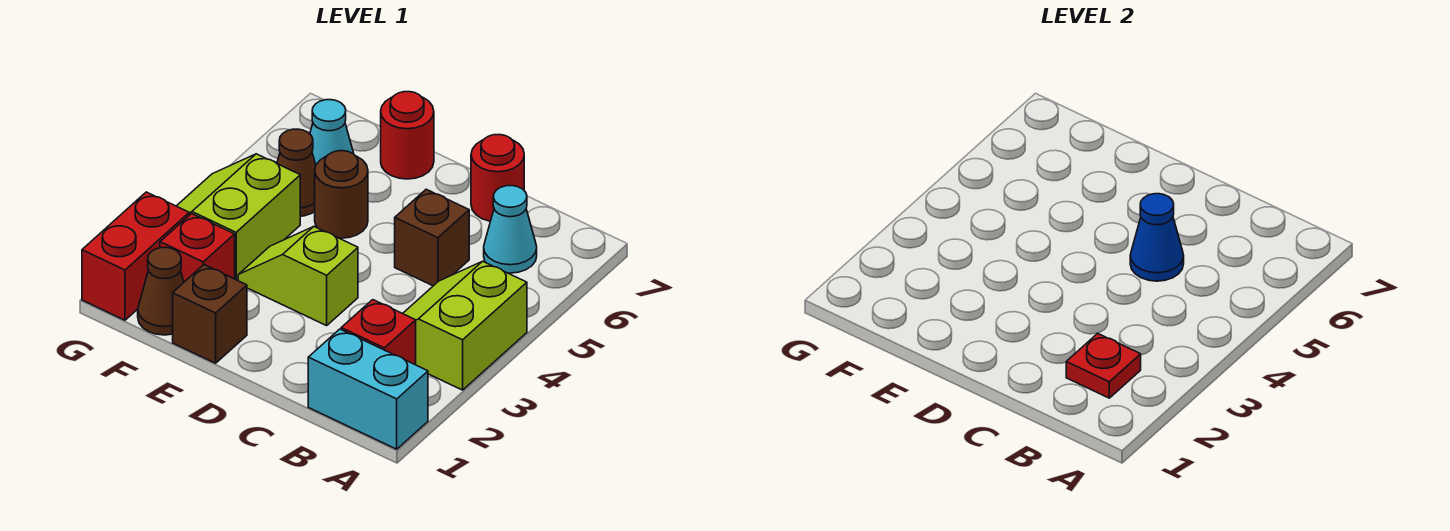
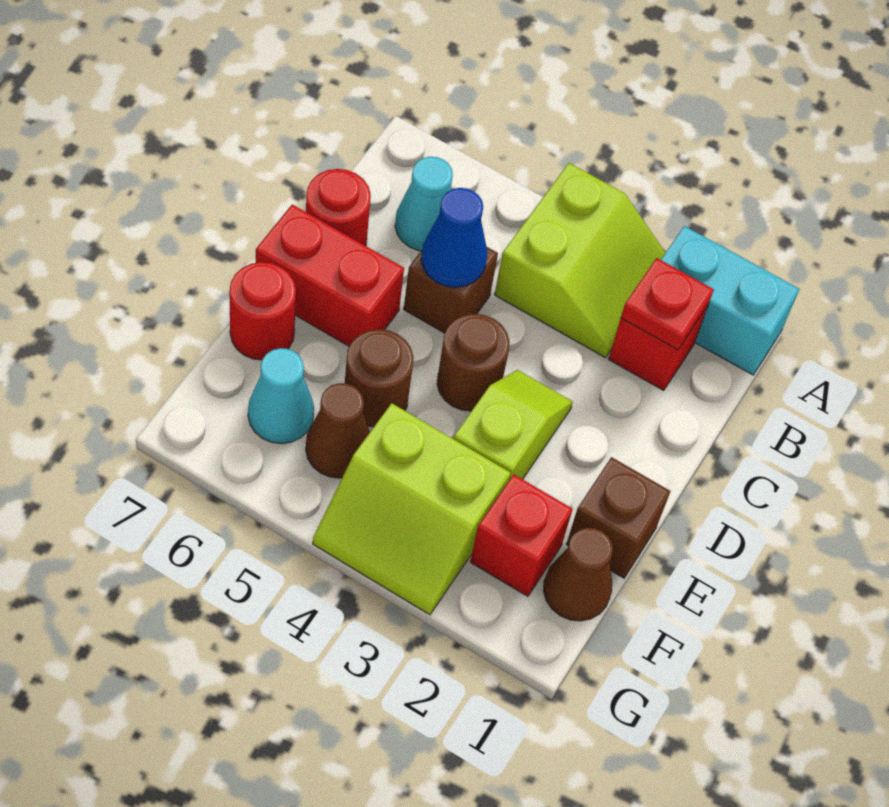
cyan 1x2 brick [308,329,428,449] -> cyan 1x2 brick turned to [661,226,799,375]
lime 2x2 slope [403,261,527,390] -> lime 2x2 slope turned to [495,163,665,358]
lime 1x2 slope [238,227,358,326] -> lime 1x2 slope turned to [454,370,573,480]
none -> brown 1x1 round brick [437,314,510,411]
red 1x2 brick [82,192,189,320] -> red 1x2 brick moved to [256,204,404,346]

